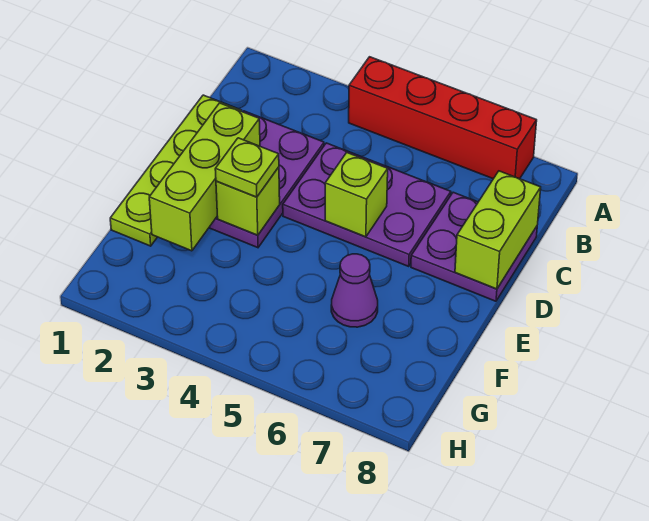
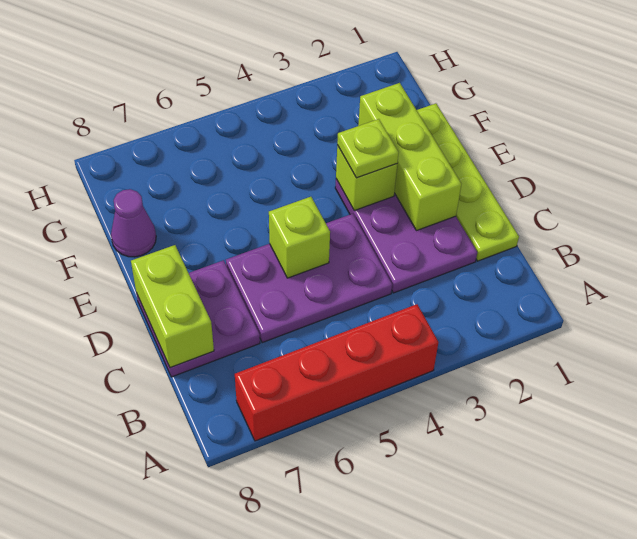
purple 1x1 cone [331,254,378,327] -> purple 1x1 cone moved to [111,189,156,257]

